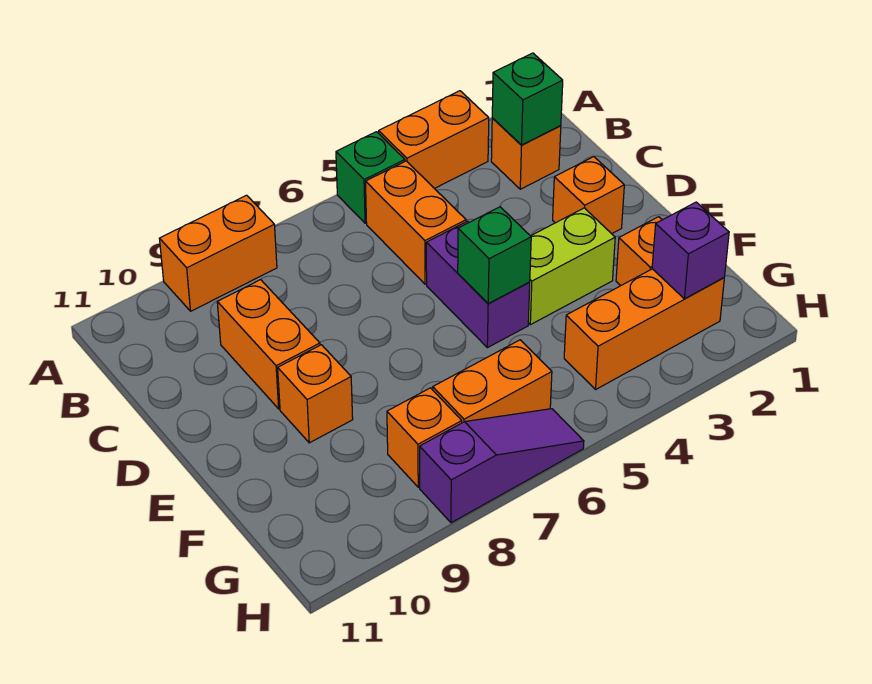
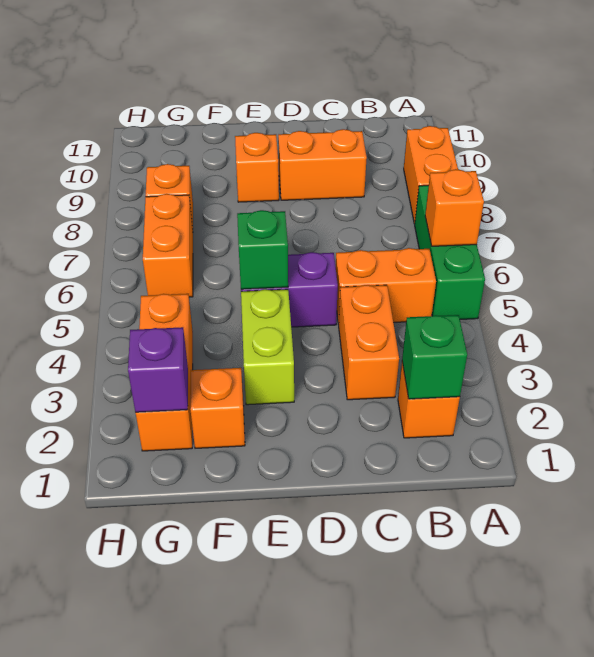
orange 1x2 brick [379,91,489,189] -> orange 1x2 brick moved to [339,285,399,400]
green 1x1 brick [336,132,405,223] -> green 1x3 brick [415,185,485,319]
orange 1x1 brick [553,156,624,234] -> orange 1x1 brick moved to [425,169,484,246]
purple 1x3 slope [420,409,584,523] -> none

